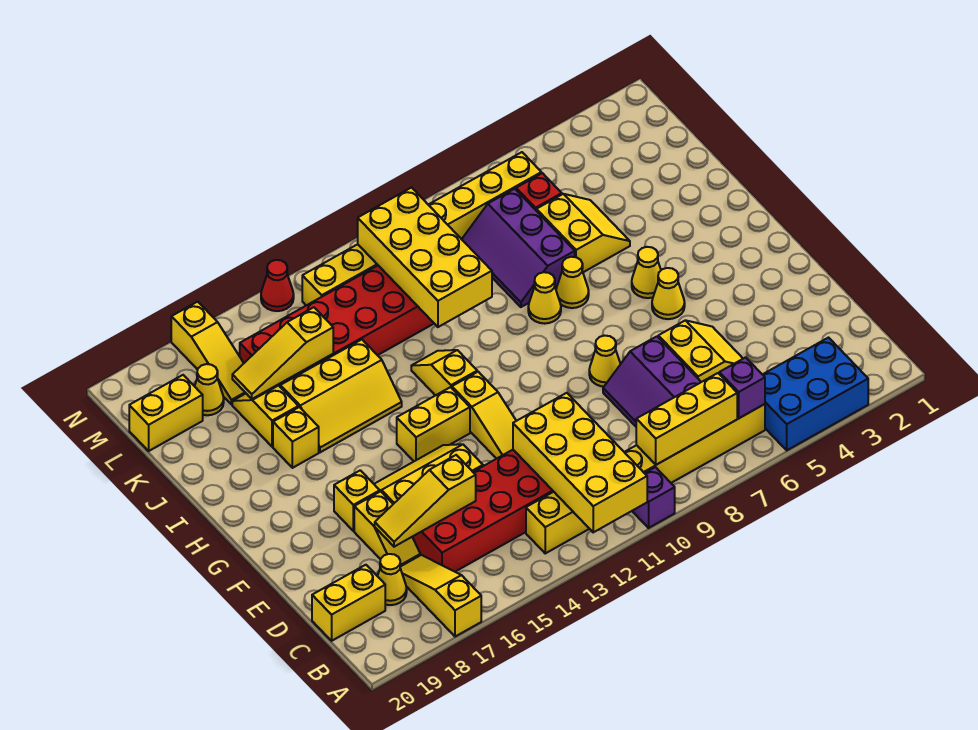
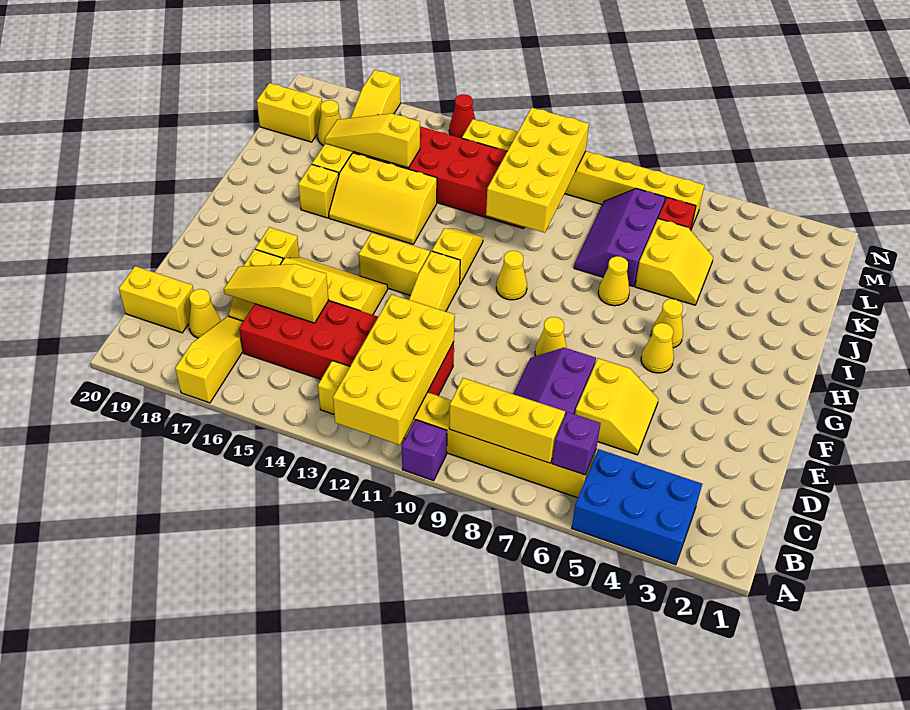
yellow 1x1 cone [528,272,561,324] -> yellow 1x1 cone moved to [496,251,527,300]

